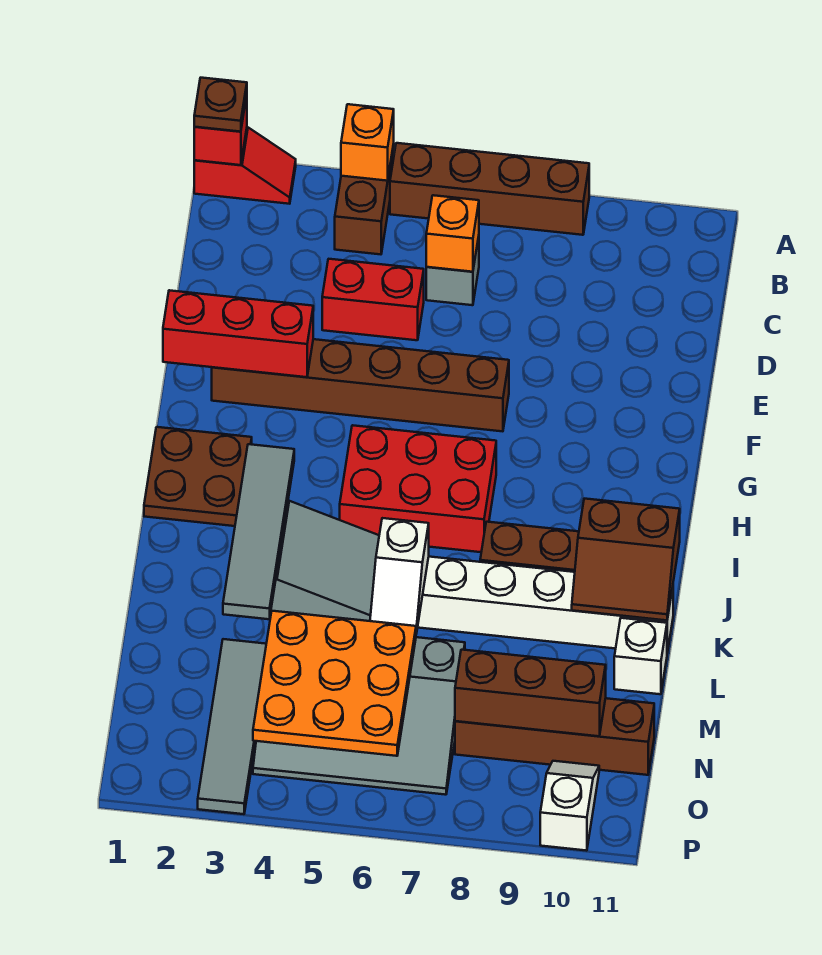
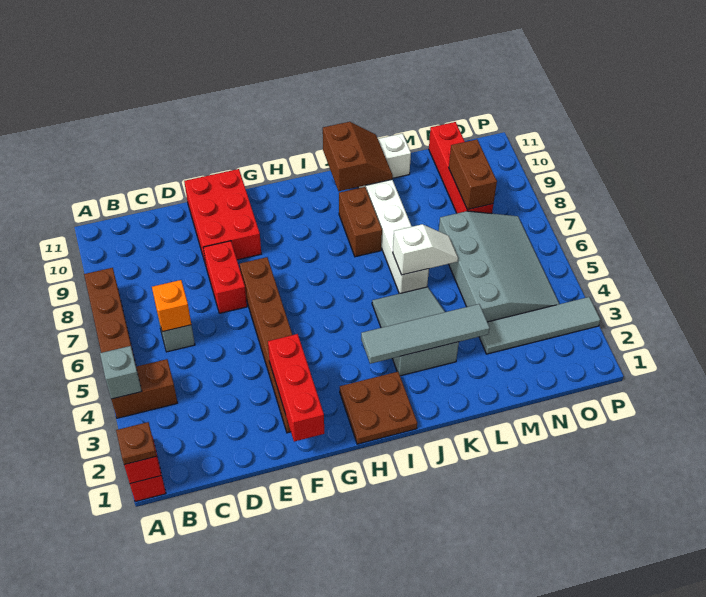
orange 1x1 brick [341,104,394,181] -> grey 1x1 brick [100,346,142,399]
red 1x2 brick [322,259,424,340] -> red 1x2 brick moved to [203,241,247,313]
red 2x3 brick [340,425,496,552] -> red 2x3 brick moved to [184,169,261,265]
orange 3x3 plate [253,611,416,756] -> none
brown 1x4 brick [455,698,654,775] -> red 1x4 brick [429,122,493,214]
brown 1x3 brick [455,650,606,736] -> brown 1x2 brick [449,139,497,210]
white 1x2 slope [540,761,599,851] -> none

